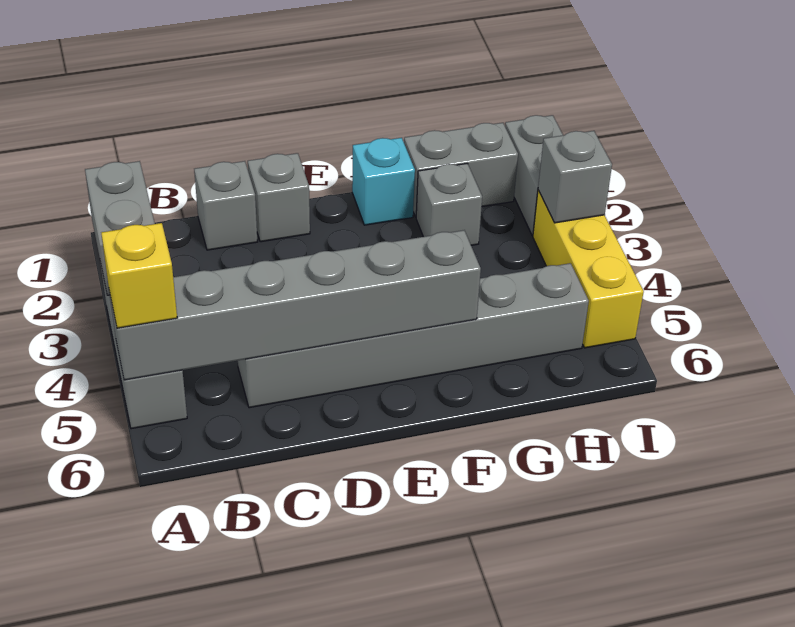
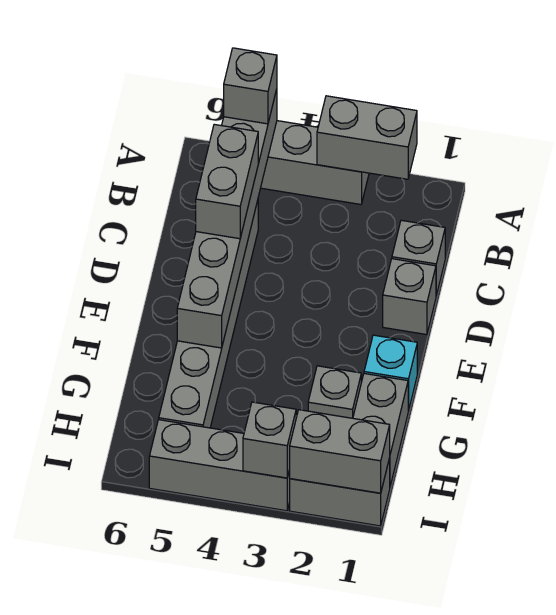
yellow 1x1 brick [101,223,177,328] -> grey 1x1 brick [224,48,277,124]
none -> grey 1x2 brick [196,124,258,239]
none -> grey 1x2 brick [290,410,390,493]
yellow 1x3 brick [533,190,644,348] -> grey 1x3 brick [149,420,290,511]

